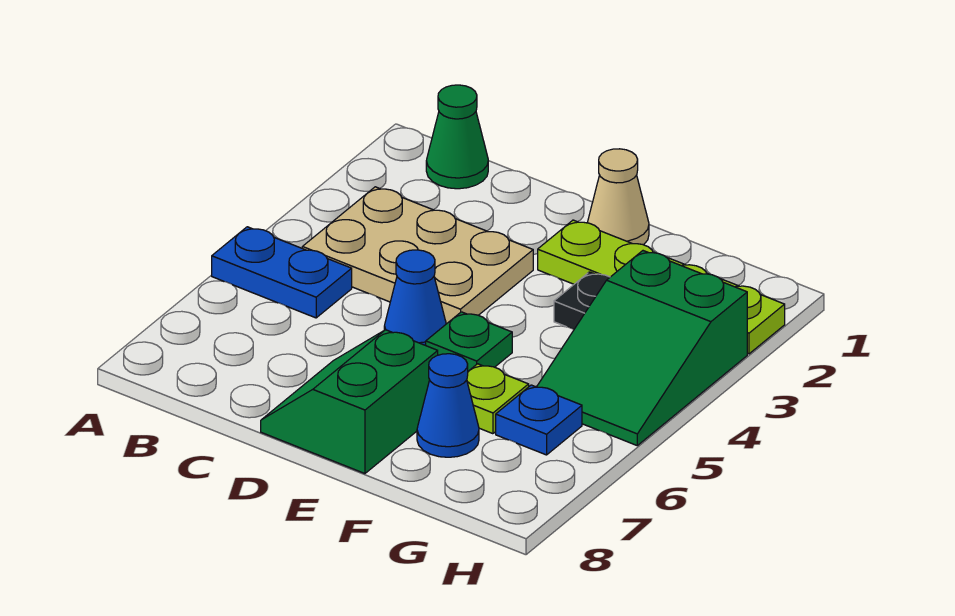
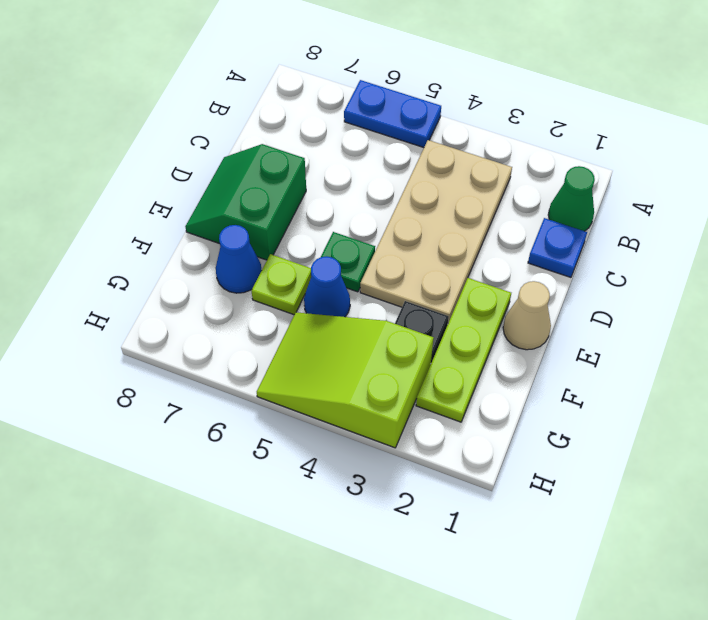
blue 1x2 plate [212,227,352,318] -> blue 1x2 plate turned to [344,80,441,148]
tan 2x3 plate [302,187,533,324] -> tan 2x4 plate [360,140,512,323]
blue 1x1 cone [384,250,446,345] -> blue 1x1 cone moved to [304,256,350,317]
green 2x2 slope [261,330,438,474] -> green 2x2 slope turned to [185,144,306,260]
lime 1x4 plate [538,220,785,354] -> lime 1x3 plate [416,278,511,422]
green 2x3 slope [537,251,747,445] -> lime 2x3 slope [257,312,434,448]
blue 1x1 plate [496,385,582,455] -> blue 1x1 plate moved to [528,218,587,277]

